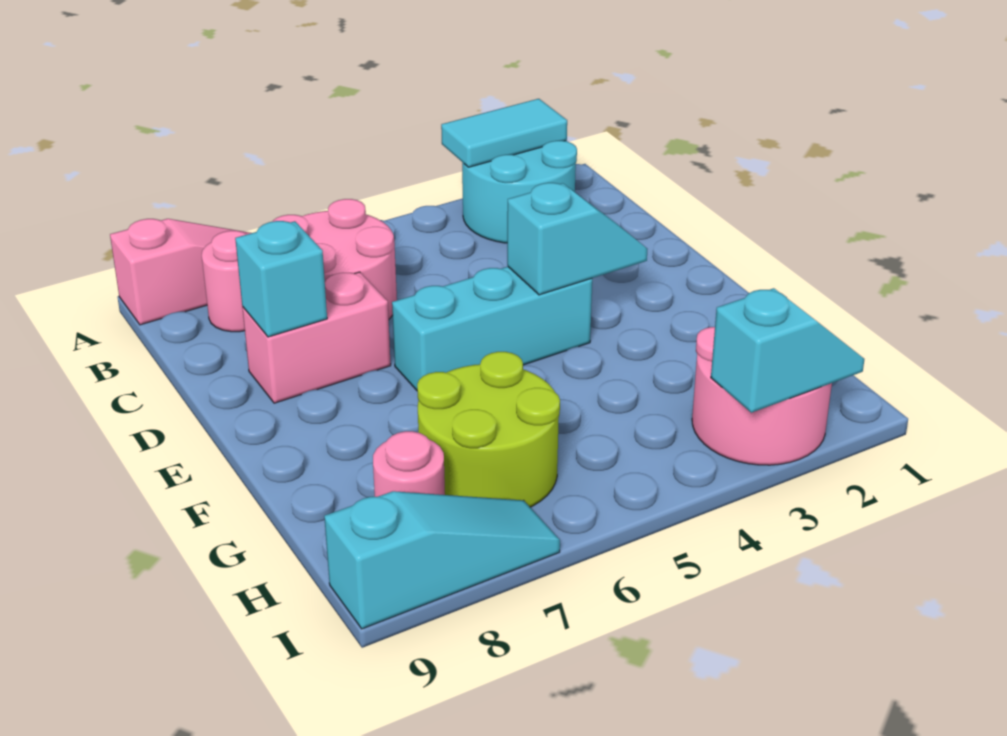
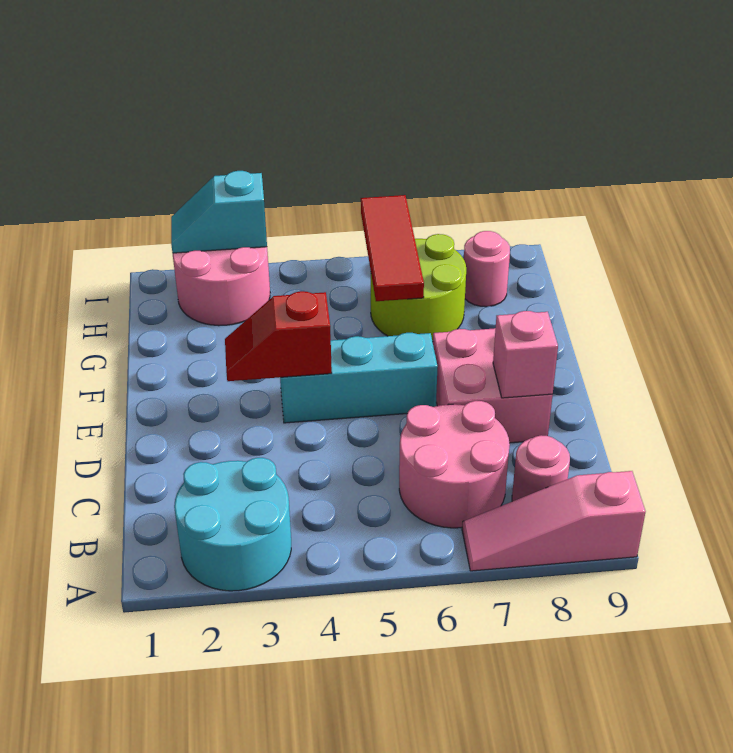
cyan 1x2 tile [441,99,567,167] -> none
pink 1x2 brick [242,272,391,403] -> pink 2x2 brick [433,328,553,443]
cyan 1x1 brick [235,221,327,337] -> pink 1x1 brick [493,311,558,398]
cyan 1x2 slope [507,183,647,295] -> red 1x2 slope [225,291,332,381]
none -> red 1x3 tile [361,195,424,301]
cyan 1x3 slope [324,491,560,629] -> none

